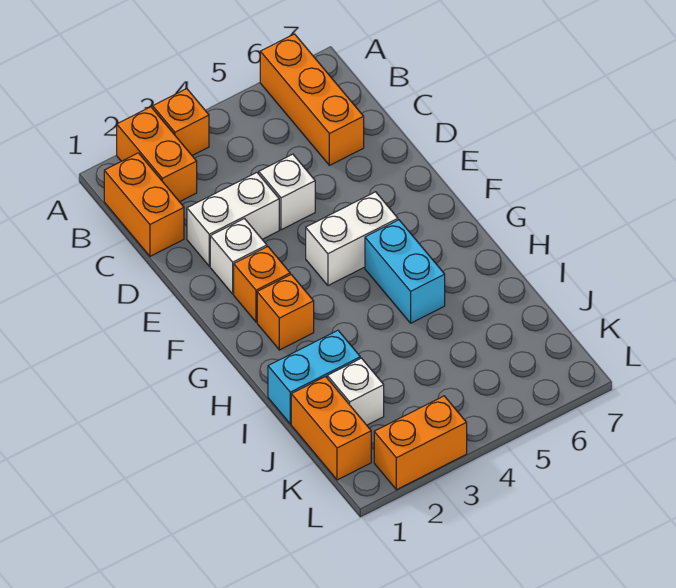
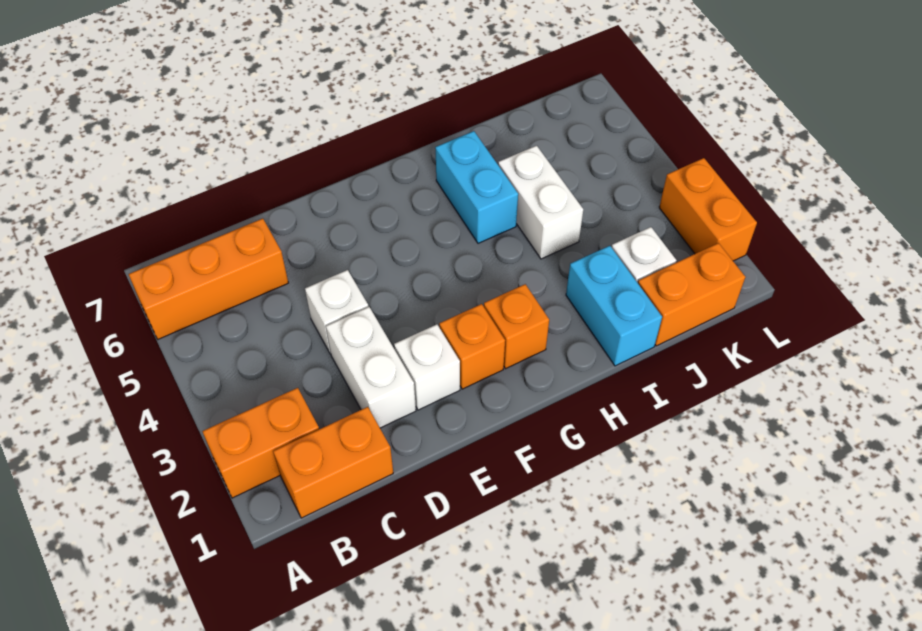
orange 1x1 brick [153,89,209,155] -> none
white 1x2 brick [306,192,398,286] -> white 1x2 brick moved to [498,146,583,259]
cyan 1x2 brick [365,220,445,323] -> cyan 1x2 brick turned to [435,131,518,243]

